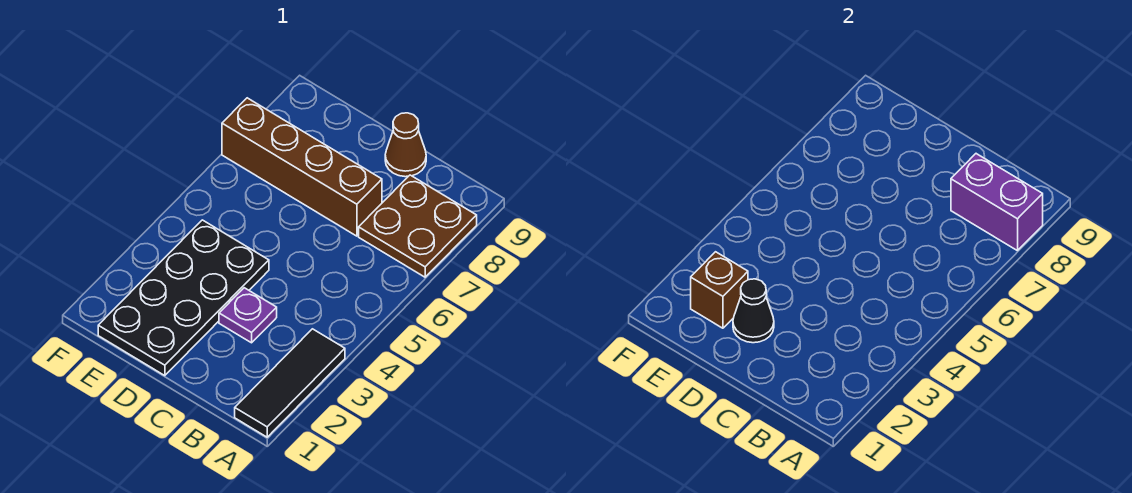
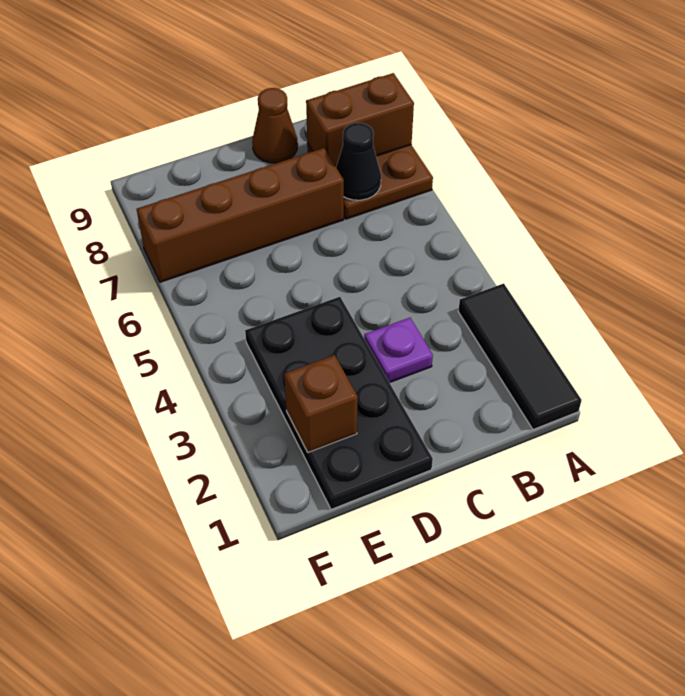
purple 1x2 brick [951,154,1043,251] -> brown 1x2 brick [306,73,414,167]
black 1x1 cone [733,279,774,343] -> black 1x1 cone moved to [336,123,381,200]

